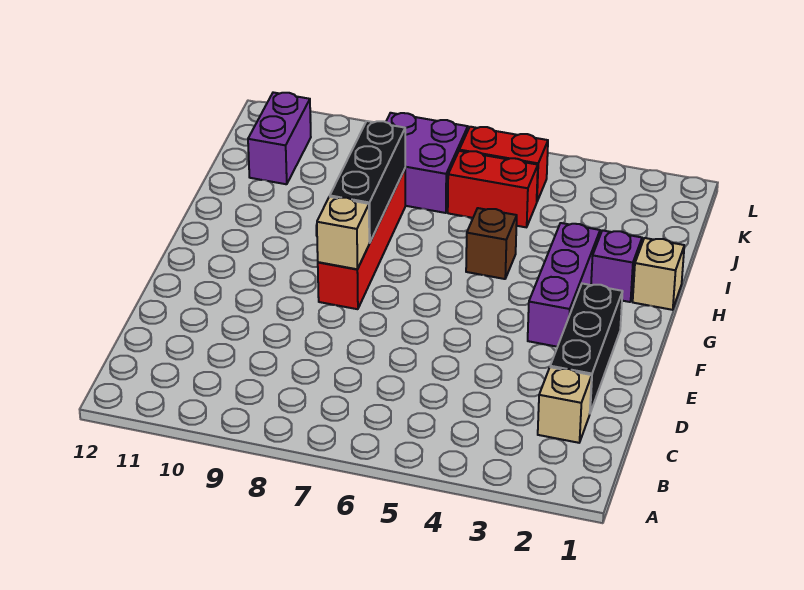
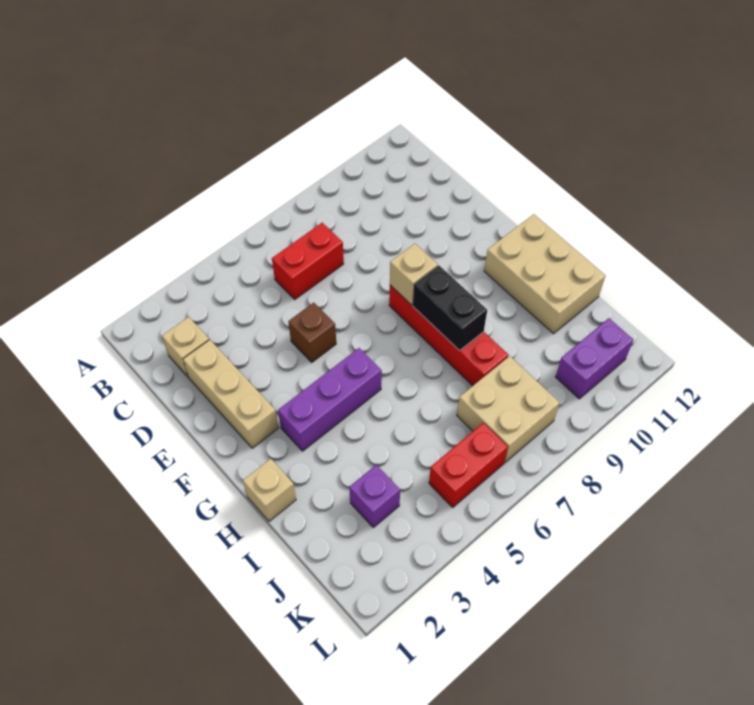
black 1x3 brick [550,284,623,412] -> tan 1x3 brick [183,340,279,448]
purple 1x3 brick [528,223,600,347] -> purple 1x3 brick turned to [278,348,382,451]
black 1x3 brick [330,121,405,243] -> black 1x2 brick [413,266,487,351]
none -> tan 2x3 brick [484,214,606,334]
purple 1x1 brick [591,230,642,302] -> purple 1x1 brick moved to [349,465,400,527]
brown 1x1 brick [466,208,517,279] -> brown 1x1 brick moved to [288,303,336,362]
red 1x2 brick [448,151,538,227] -> red 1x2 brick moved to [272,223,344,299]
purple 2x2 brick [386,113,468,213] -> tan 2x2 brick [457,356,560,463]
purple 1x2 brick [248,92,311,184] -> purple 1x2 brick turned to [556,318,633,399]

